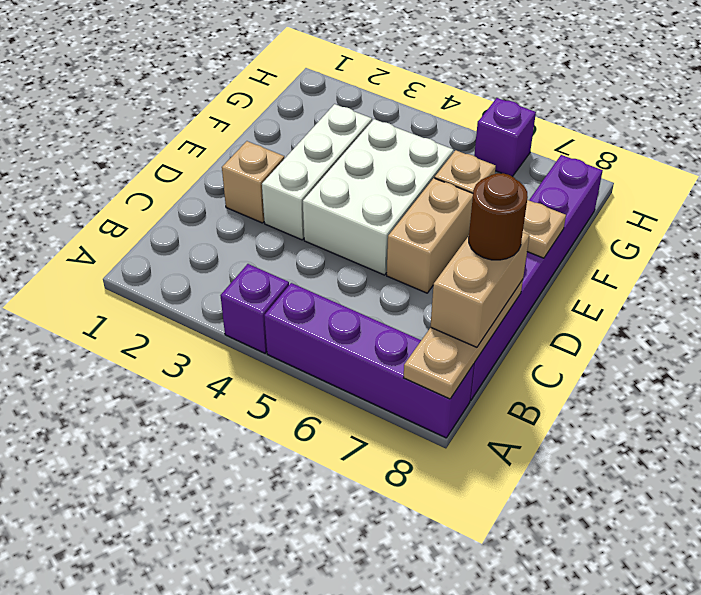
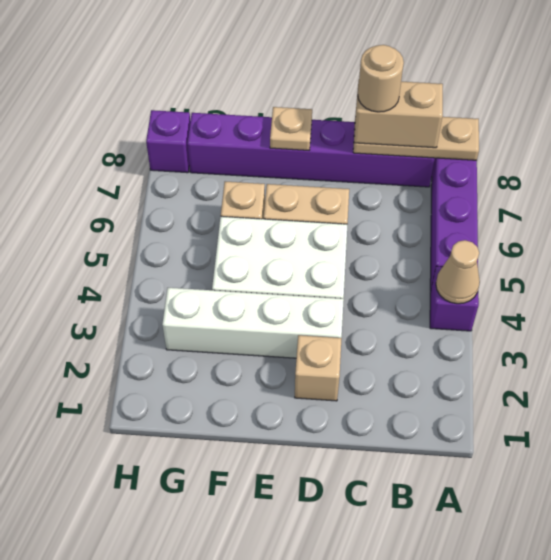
none -> tan 1x1 cone [436,240,480,304]
brown 1x1 round brick [469,173,528,260] -> tan 1x1 round brick [358,45,404,112]
white 1x3 brick [262,104,372,240] -> white 1x4 brick [162,288,344,358]
purple 1x1 brick [474,98,536,177] -> purple 1x1 brick moved to [146,110,190,173]

